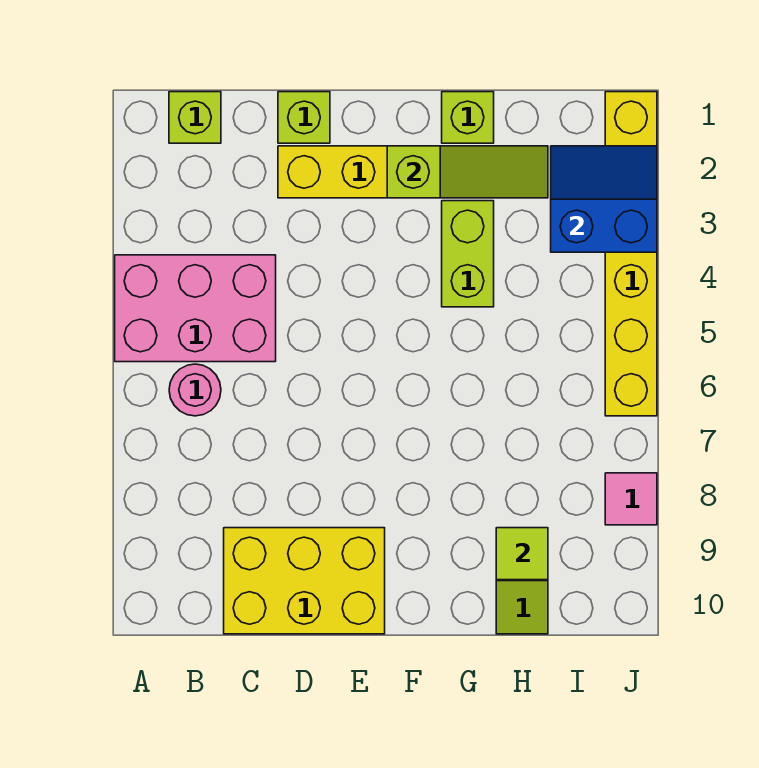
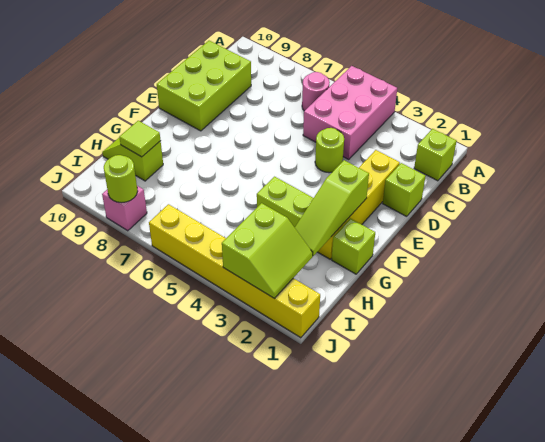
yellow 2x3 brick [224,528,385,634] -> lime 2x3 brick [157,41,251,131]
none -> lime 1x1 round brick [315,128,344,173]
blue 2x2 slope [551,146,657,252] -> lime 2x2 slope [222,203,313,299]
pink 1x1 tile [605,473,657,525] -> pink 1x1 brick [102,186,147,231]
none -> lime 1x1 round brick [104,155,138,203]

